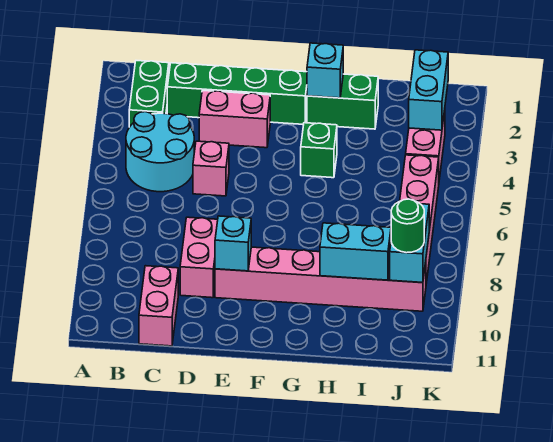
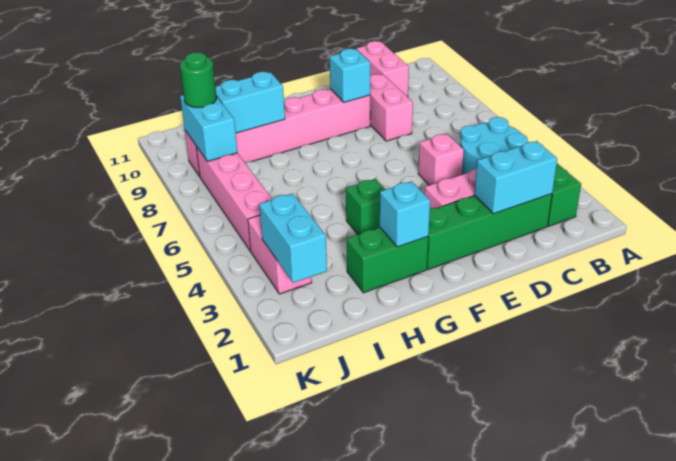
none -> cyan 1x2 brick [474,141,557,214]

